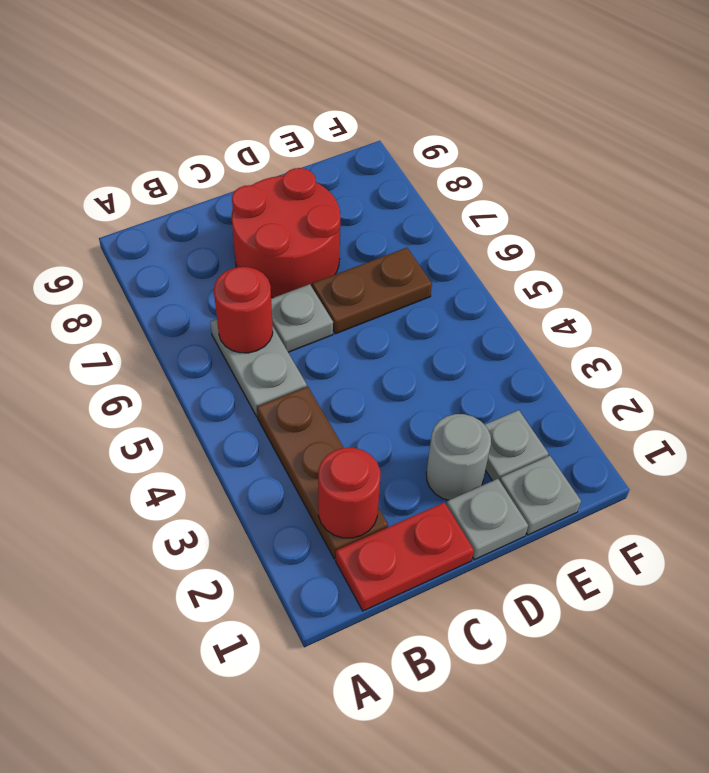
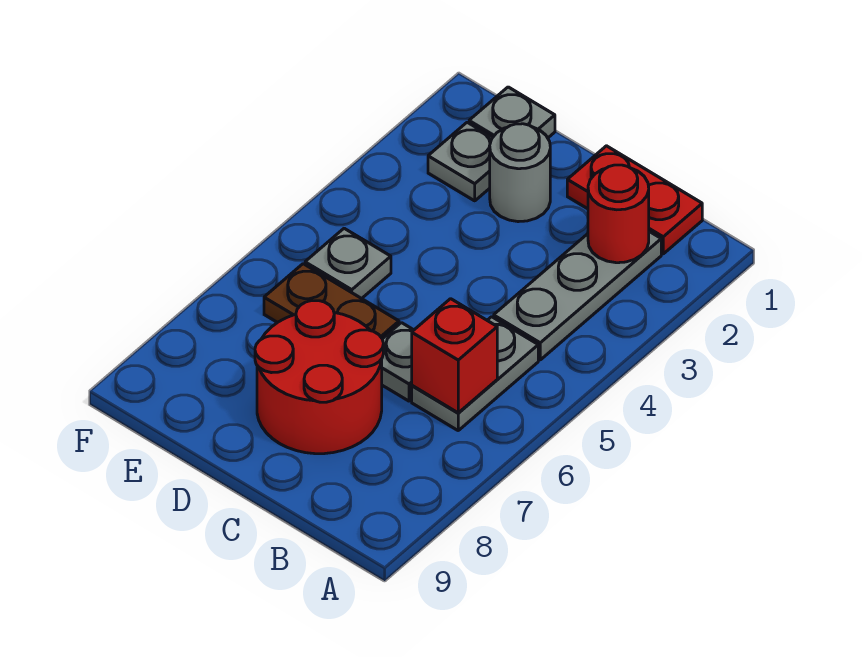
brown 1x3 plate [257,386,388,559] -> grey 1x3 plate [494,232,661,360]
red 1x1 round brick [214,267,273,353] -> red 1x1 brick [412,299,497,413]
grey 1x1 plate [447,479,528,560] -> grey 1x1 plate moved to [305,228,391,299]

